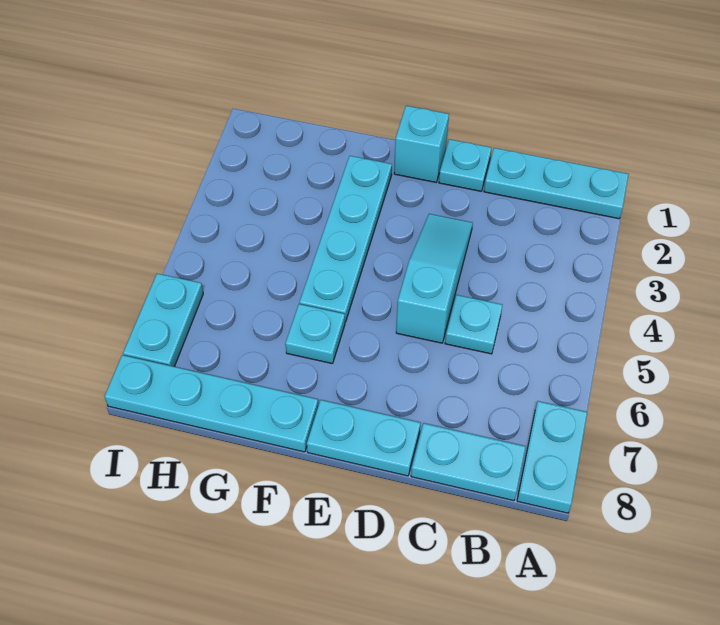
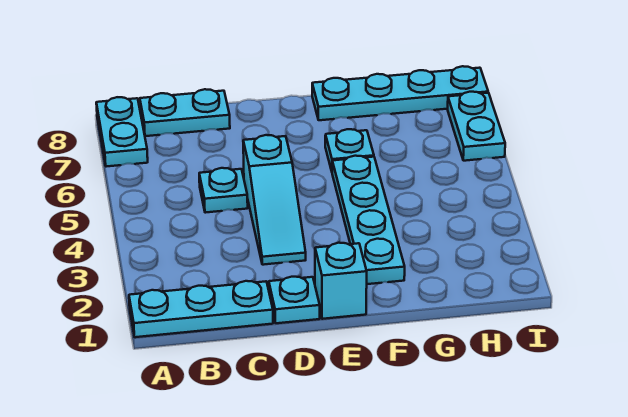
cyan 1x2 plate [307,400,421,476] -> none

